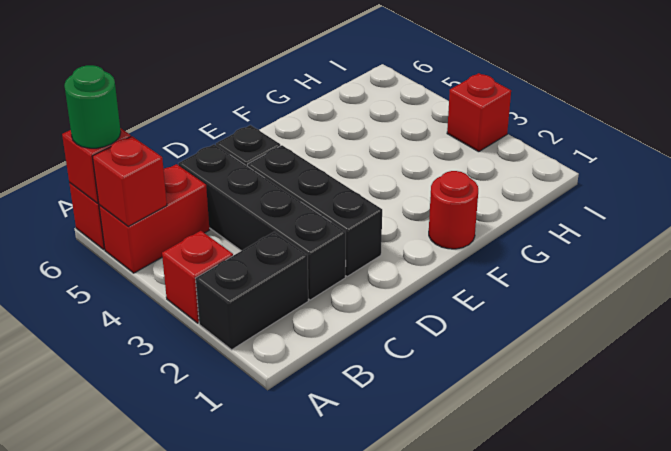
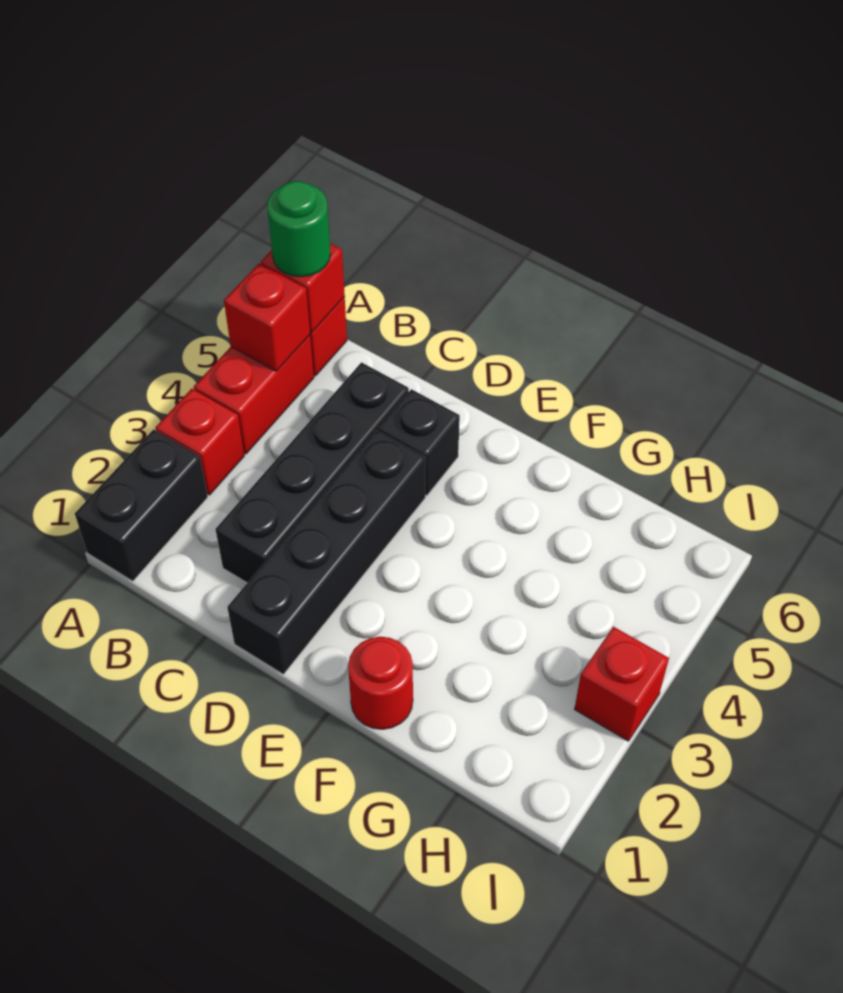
black 1x2 brick [195,232,308,350] -> black 1x2 brick turned to [75,429,208,581]
red 1x2 brick [99,164,209,273] -> red 1x2 brick turned to [194,335,314,454]
black 1x3 brick [247,145,382,276] -> black 1x4 brick [227,430,426,674]

